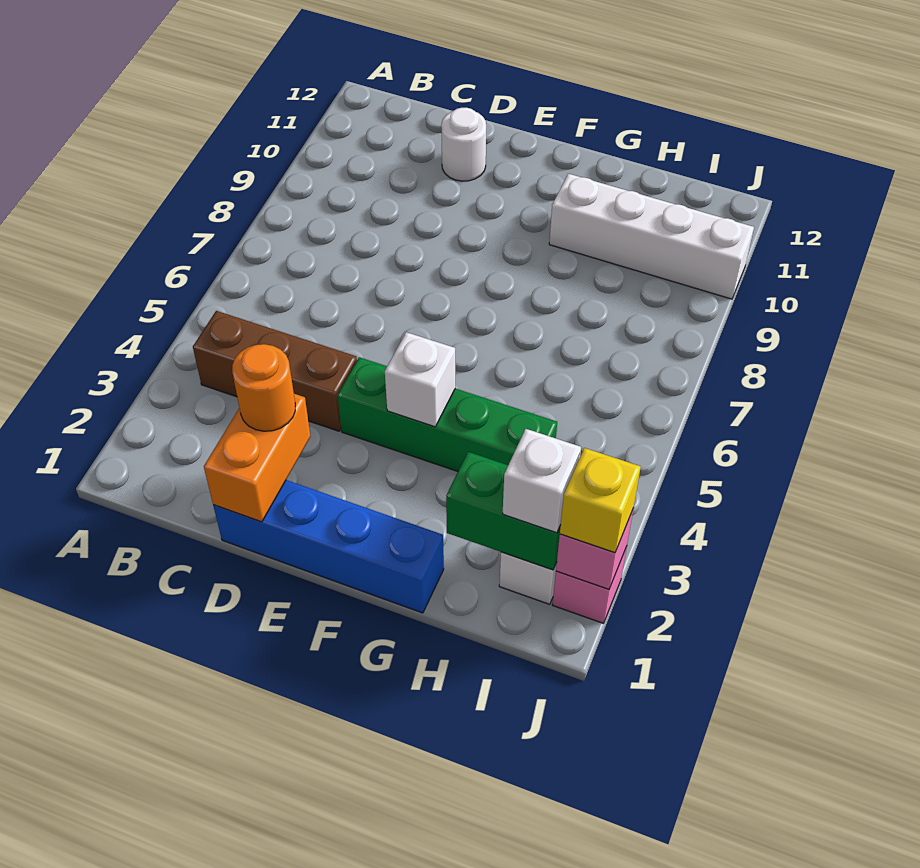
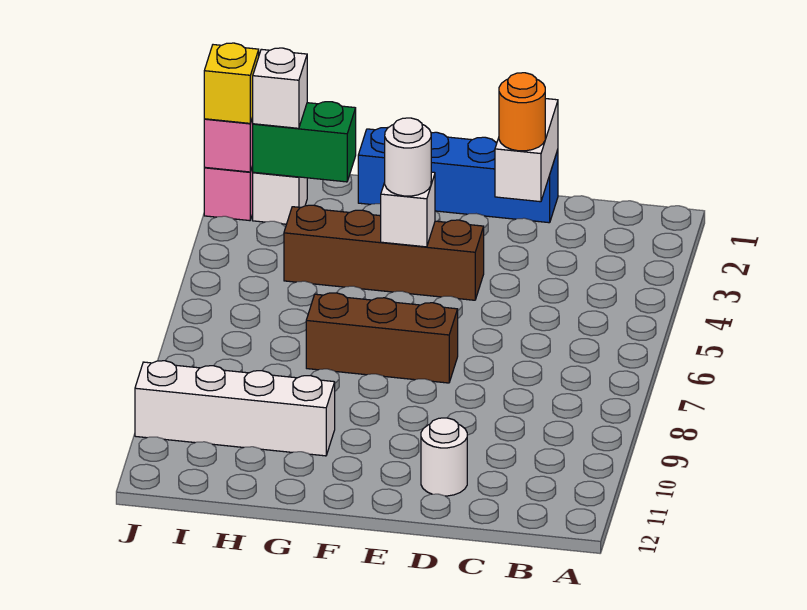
brown 1x3 brick [193,311,357,431] -> brown 1x3 brick moved to [306,293,458,383]
orange 1x2 brick [204,394,310,522] -> white 1x2 brick [495,99,558,202]
green 1x4 brick [338,357,557,471] -> brown 1x4 brick [284,205,484,300]
none -> white 1x1 round brick [385,118,431,196]

